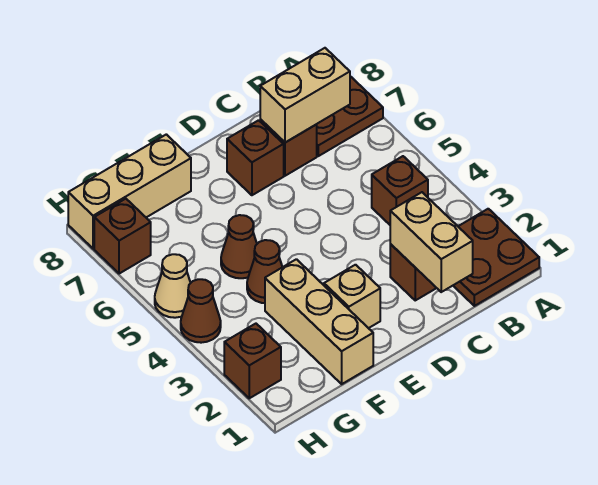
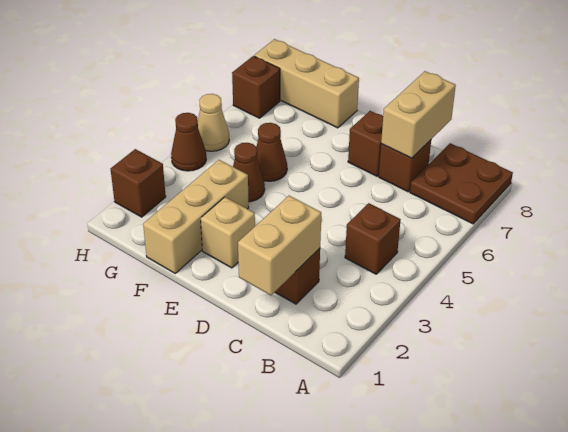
brown 2x2 plate [453,209,539,306] -> none
tan 1x2 brick [260,48,350,143] -> tan 1x2 brick turned to [381,71,456,158]

